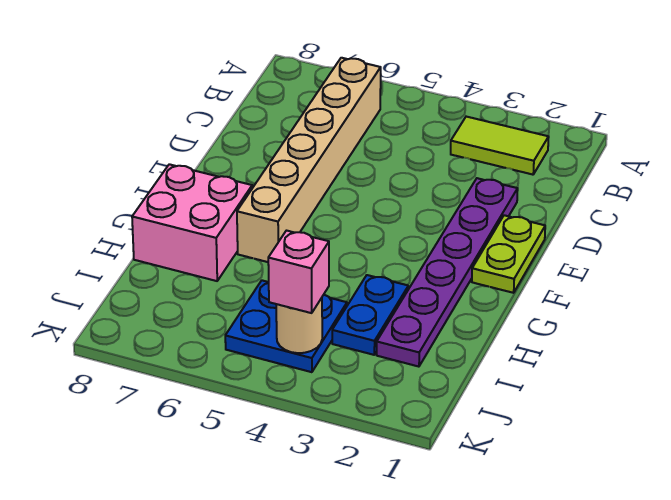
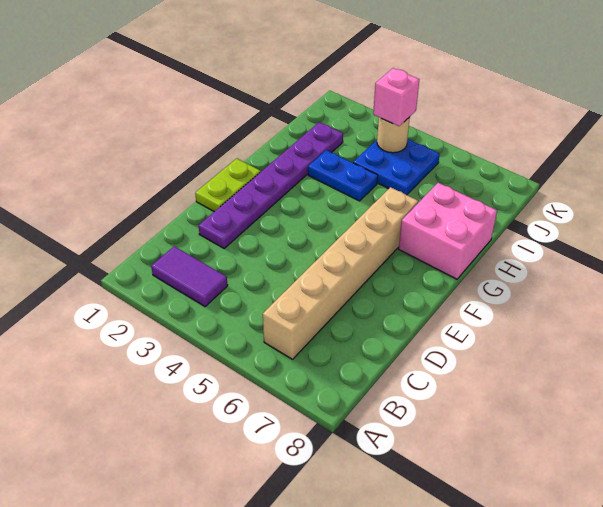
lime 1x2 tile [451,117,549,175] -> purple 1x2 tile [151,246,228,307]
blue 1x2 plate [332,275,408,355] -> blue 1x2 plate turned to [308,150,378,201]

